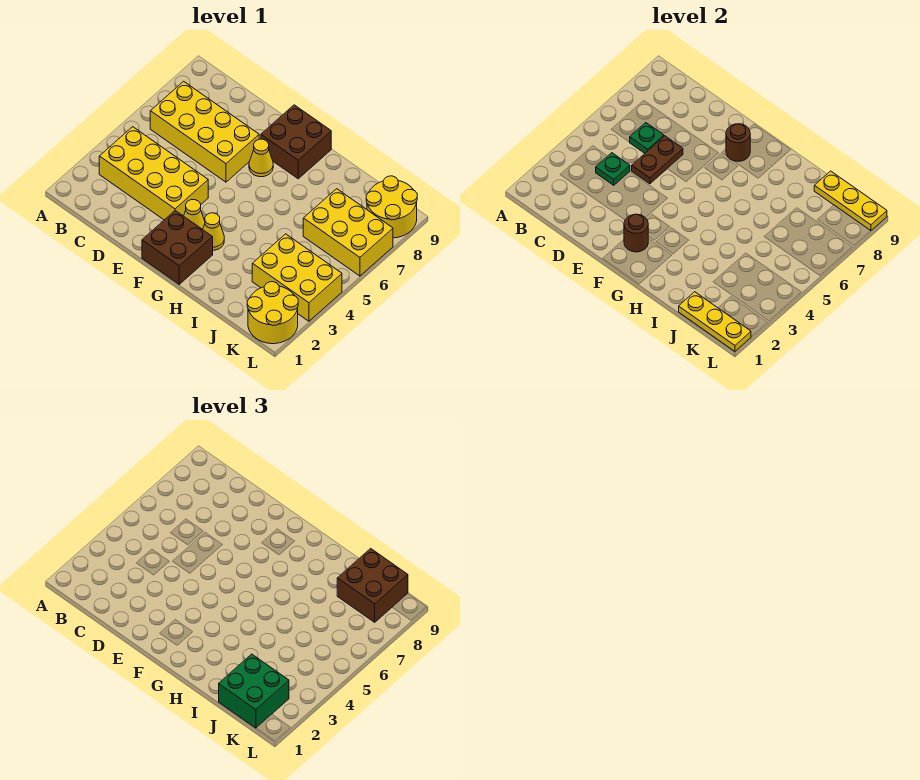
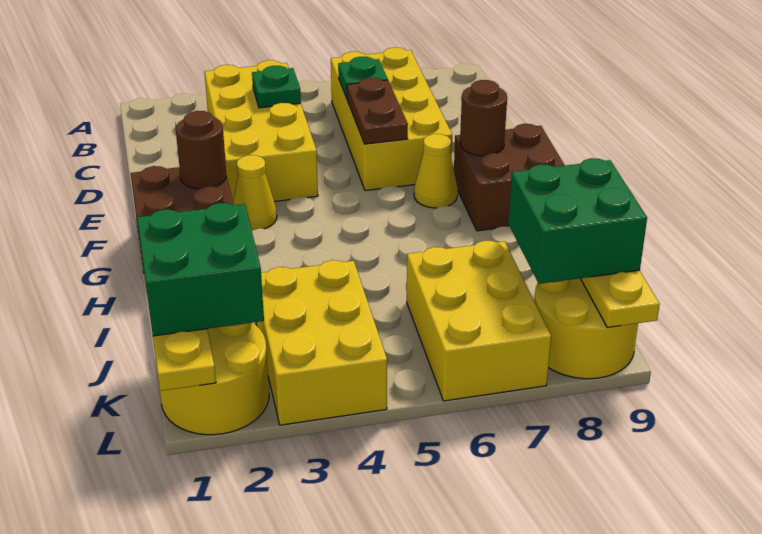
brown 1x2 plate [632,136,683,184] -> brown 1x2 plate turned to [347,78,408,144]
yellow 1x1 cone [203,213,224,250] -> none
brown 2x2 brick [337,548,408,622] -> green 2x2 brick [508,158,647,284]

